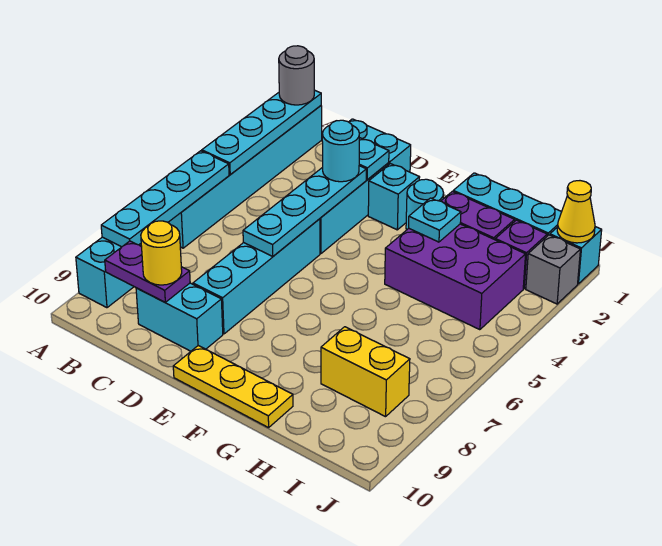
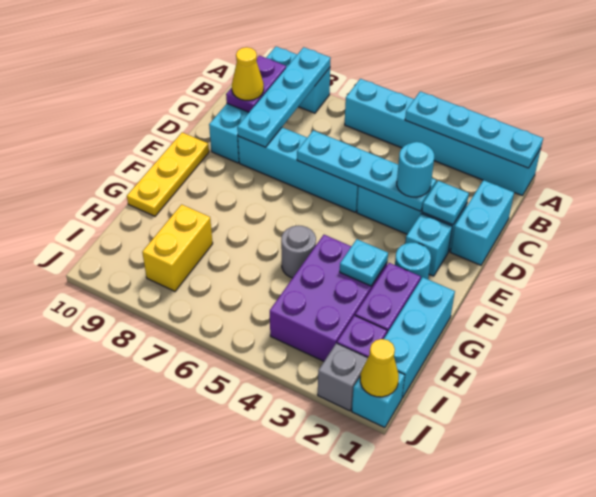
grey 1x1 round brick [279,46,314,105] -> grey 1x1 round brick moved to [281,226,316,278]
cyan 1x4 plate [101,151,229,247] -> cyan 1x4 plate turned to [237,47,331,147]
yellow 1x1 round brick [141,221,182,285] -> yellow 1x1 cone [232,47,264,100]

